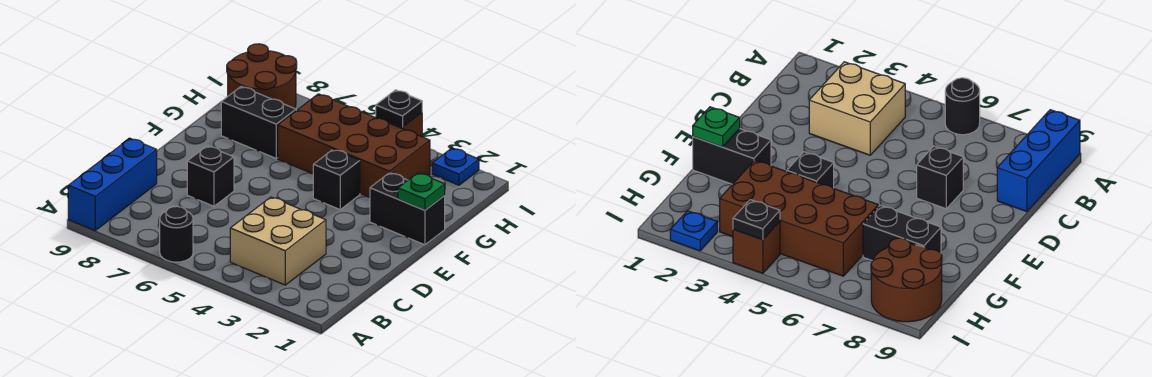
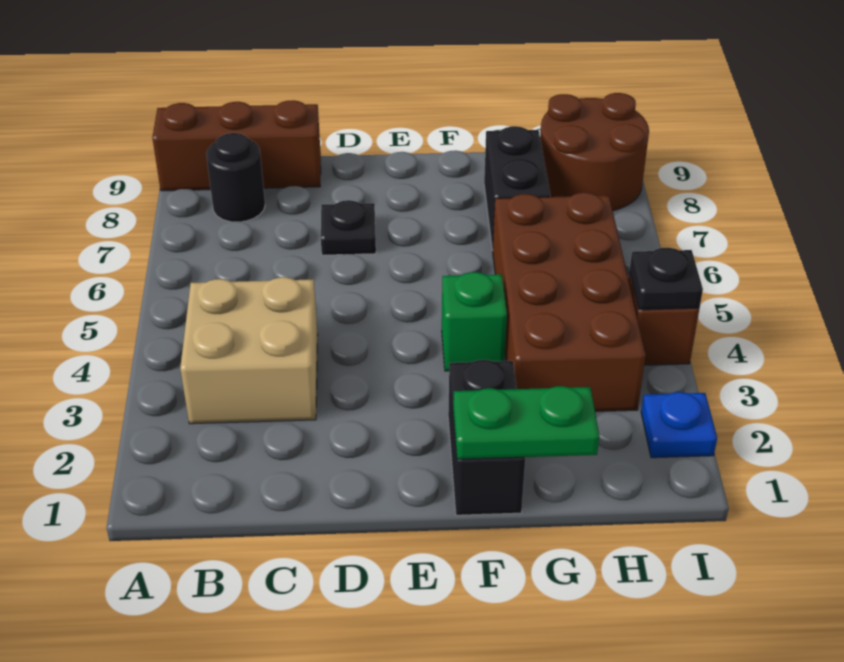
black 1x1 round brick [160,206,193,262] -> black 1x1 round brick moved to [206,133,265,222]
blue 1x3 brick [68,138,157,230] -> brown 1x3 brick [152,100,321,191]
black 1x1 brick [187,146,234,206] -> black 1x1 plate [321,200,376,255]
green 1x1 plate [398,173,445,210] -> green 1x2 plate [453,386,599,459]
black 1x1 brick [313,149,360,209] -> green 1x1 brick [442,272,507,371]

